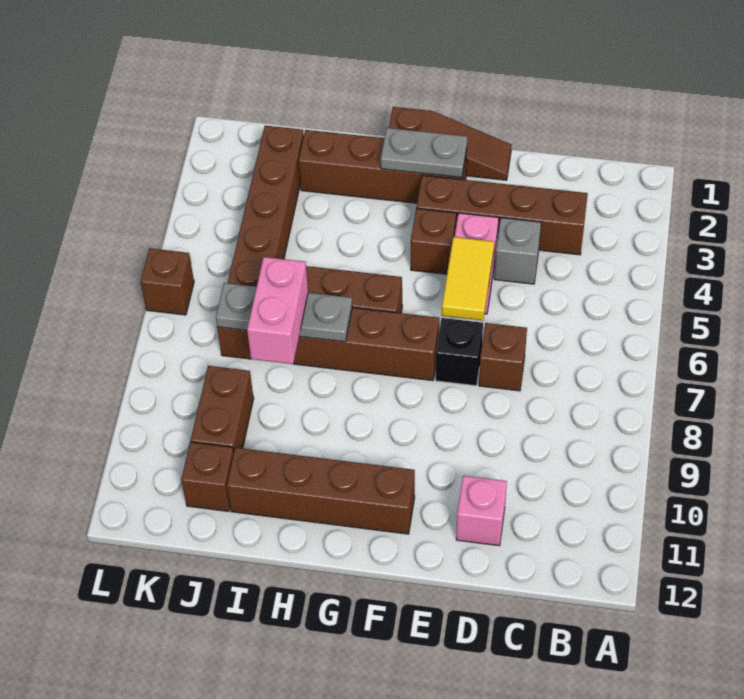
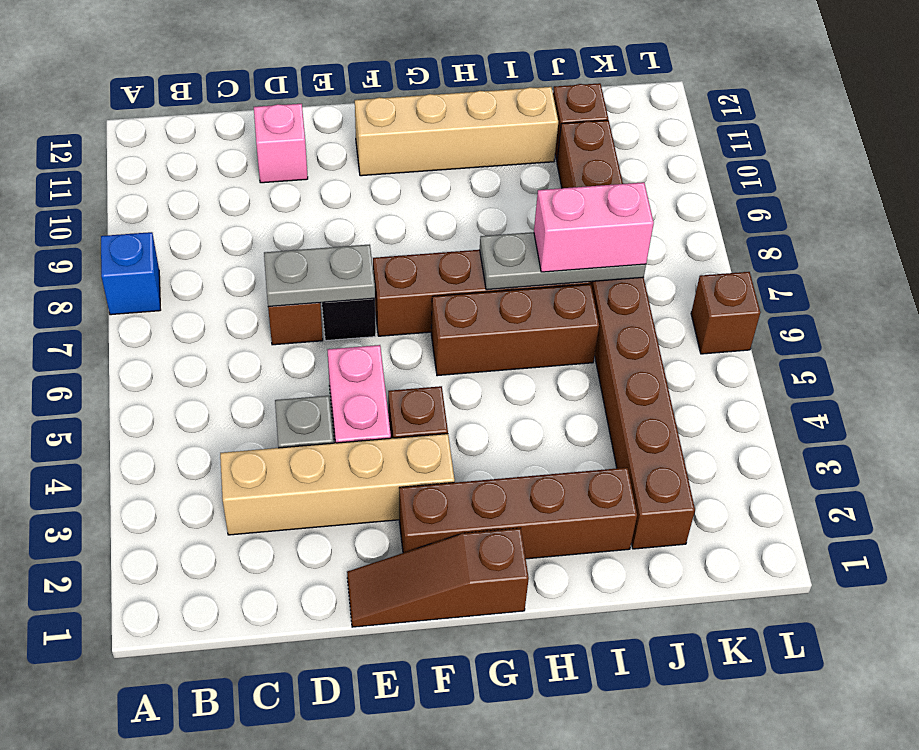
none -> blue 1x1 brick [101,232,160,315]
brown 1x4 brick [416,175,588,255] -> tan 1x4 brick [220,434,455,535]
yellow 1x2 tile [442,237,494,320] -> none
grey 1x2 plate [381,128,467,178] -> grey 1x2 plate moved to [264,244,375,307]
brown 1x4 brick [227,448,415,534] -> tan 1x4 brick [355,87,558,176]
pink 1x2 brick [247,257,308,364] -> pink 1x2 brick turned to [534,182,654,272]

